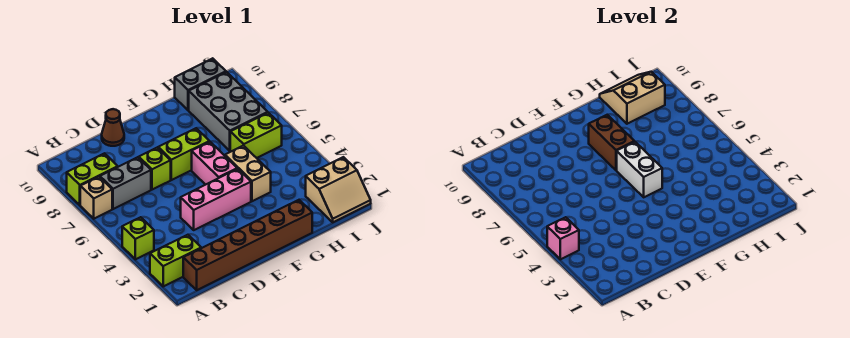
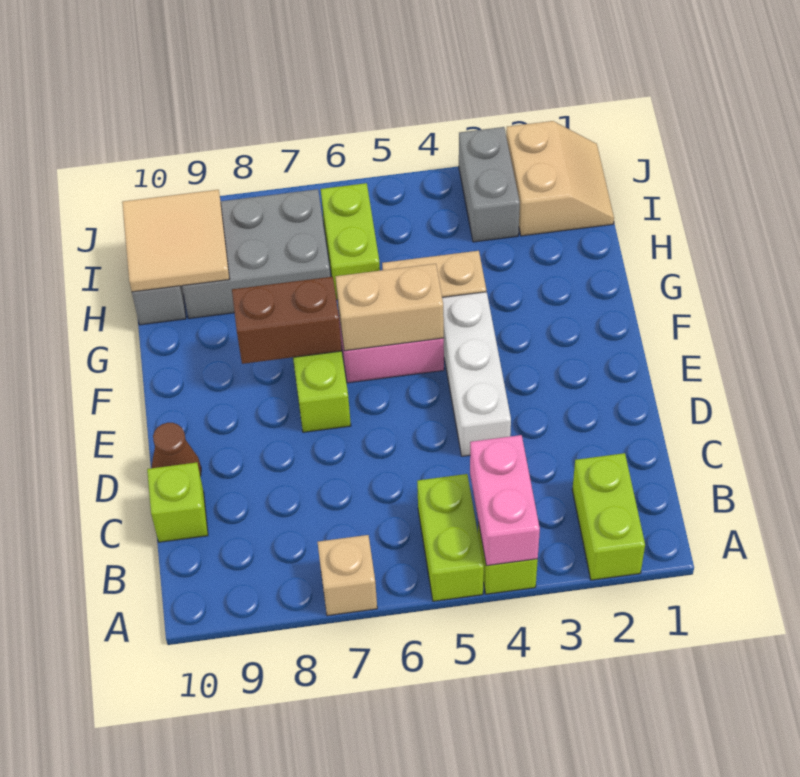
pink 1x1 brick [547,217,579,259] -> pink 1x2 brick [470,435,540,566]
lime 1x2 brick [67,153,118,205] -> lime 1x2 brick moved to [417,474,484,601]
brown 1x6 brick [183,200,312,290] -> none
grey 1x2 brick [100,157,151,209] -> grey 1x2 brick moved to [459,127,520,242]
pink 1x3 brick [181,169,251,230] -> white 1x3 brick [442,292,511,456]
lime 1x1 brick [138,148,171,190] -> lime 1x1 brick moved to [147,463,208,542]
white 1x2 brick [617,142,662,197] -> tan 1x2 brick [336,264,444,351]
tan 2x2 slope [600,72,665,124] -> tan 2x2 tile [122,190,230,292]

